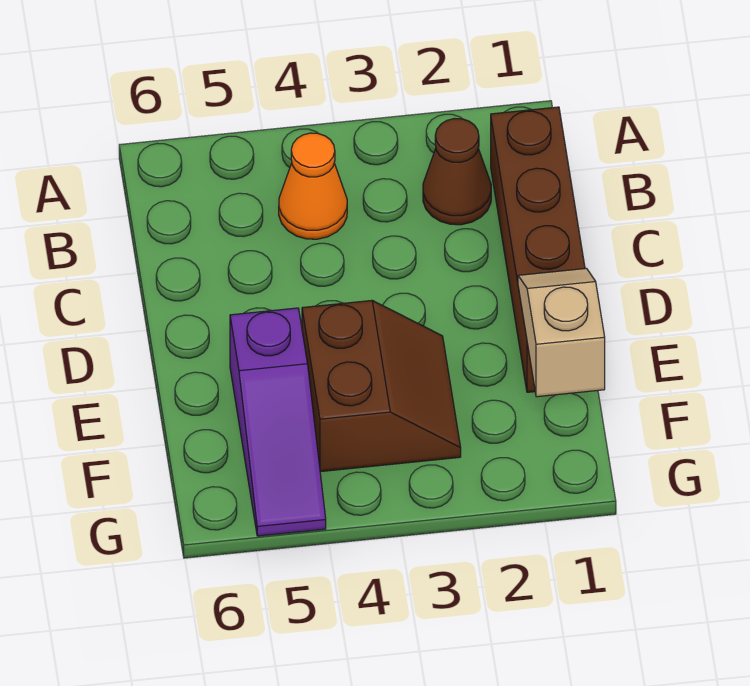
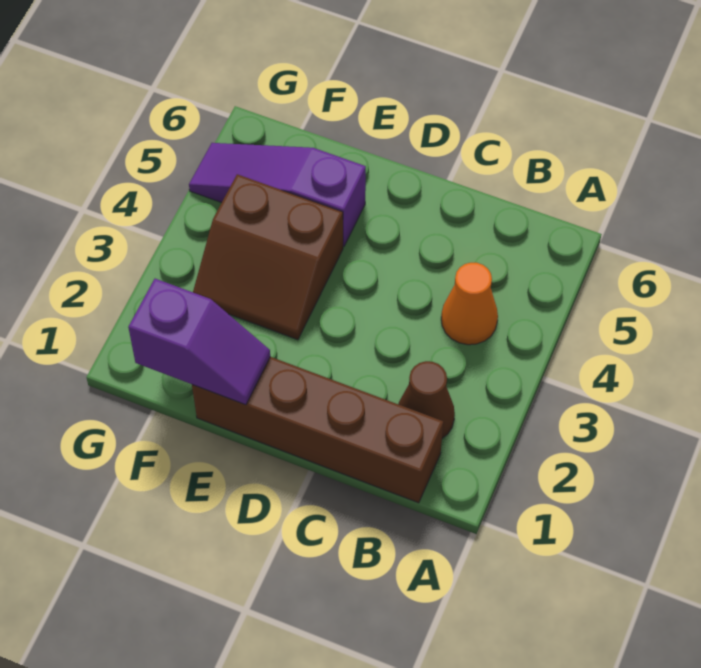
tan 1x2 slope [518,268,605,397] -> purple 1x2 slope [128,279,270,405]

